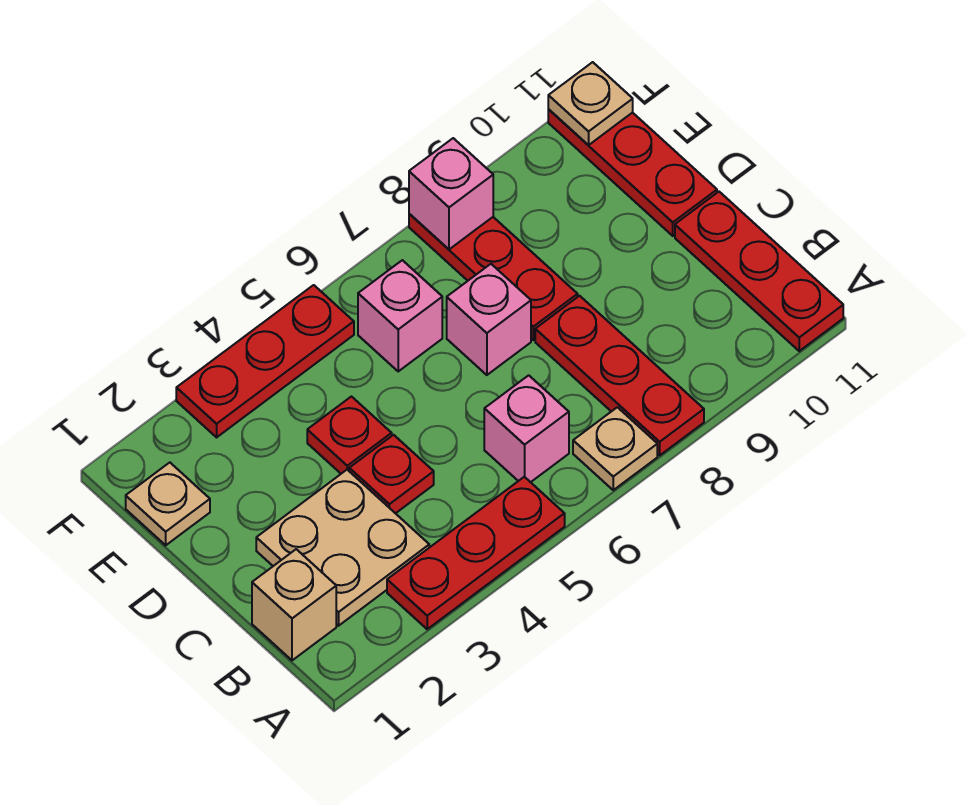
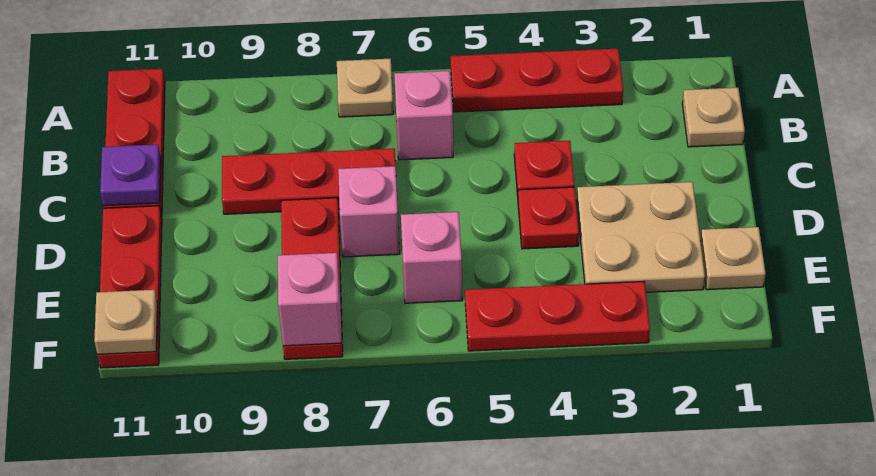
red 1x3 plate [535,296,704,455] -> red 1x3 plate turned to [222,148,396,214]
tan 1x1 brick [252,549,336,660] -> tan 1x1 plate [682,88,745,147]
tan 2x2 plate [256,470,429,626] -> tan 2x2 plate moved to [577,182,705,292]
none -> purple 1x1 plate [100,144,161,206]

